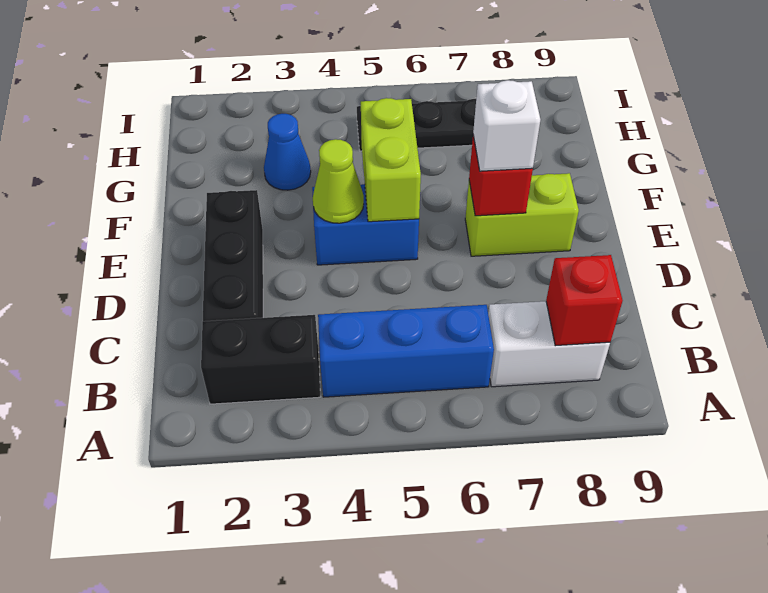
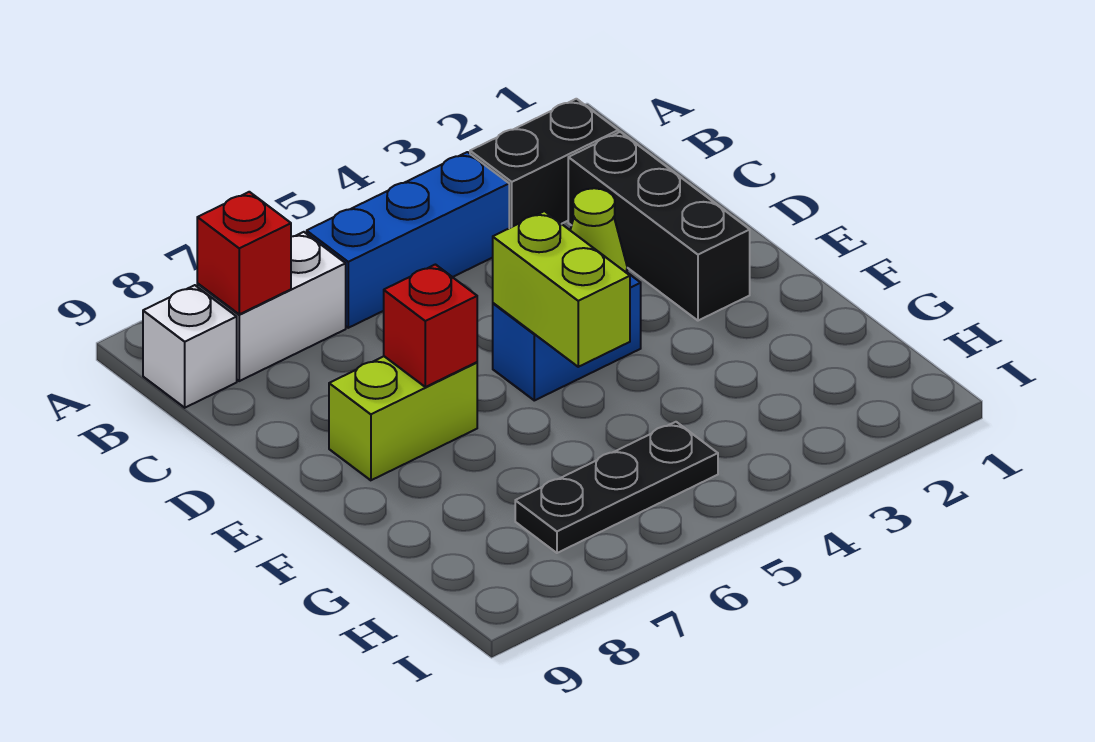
white 1x1 brick [473,80,540,171] -> white 1x1 brick moved to [143,285,237,408]
blue 1x1 cone [264,114,311,190] -> none

